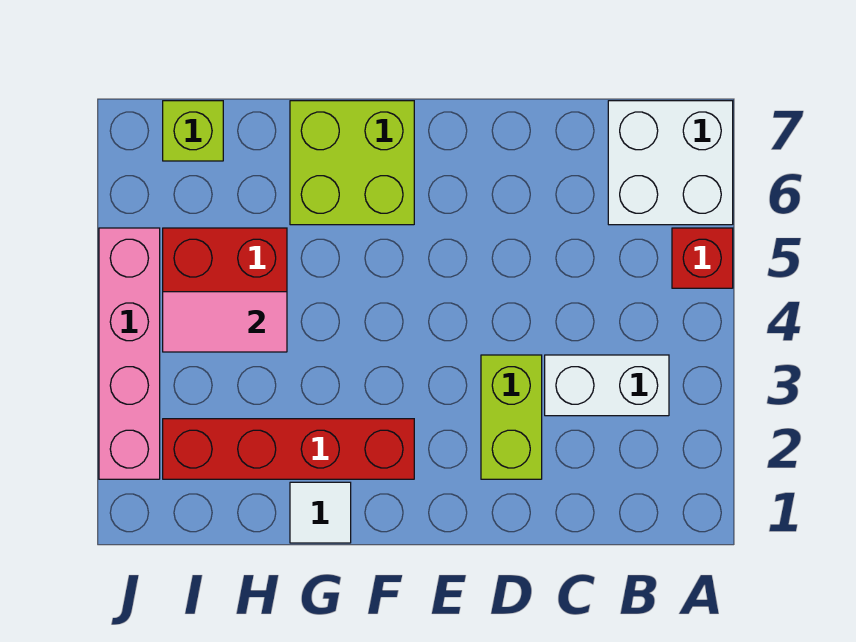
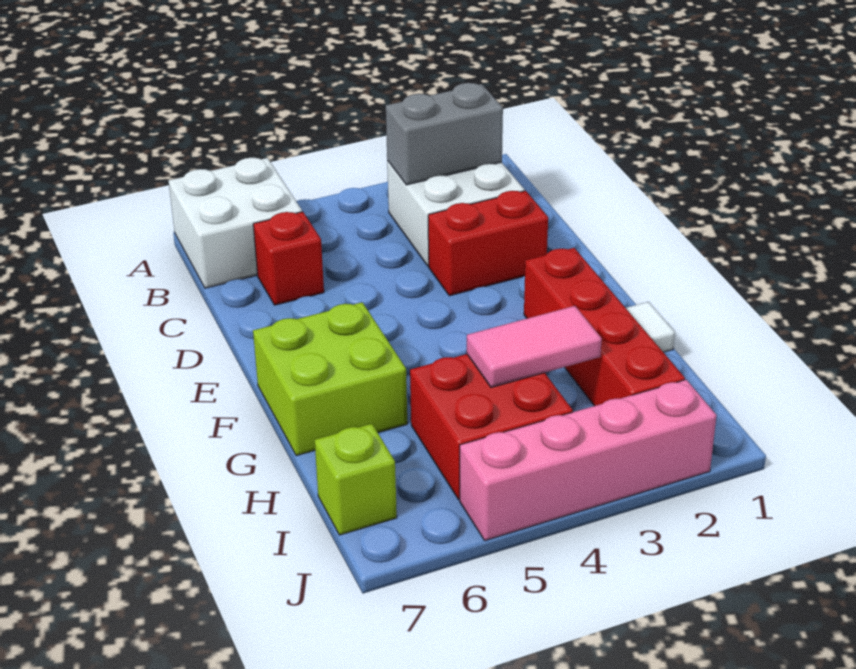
red 1x1 brick [672,228,733,288] -> red 1x1 brick moved to [253,212,324,305]
none -> grey 1x2 brick [386,83,503,185]
white 1x2 brick [545,355,669,416] -> white 2x2 brick [387,161,525,266]
lime 1x2 brick [481,355,542,479] -> red 1x2 brick [428,191,548,296]
pink 1x2 tile [163,292,287,352] -> pink 1x2 tile turned to [467,306,602,387]

